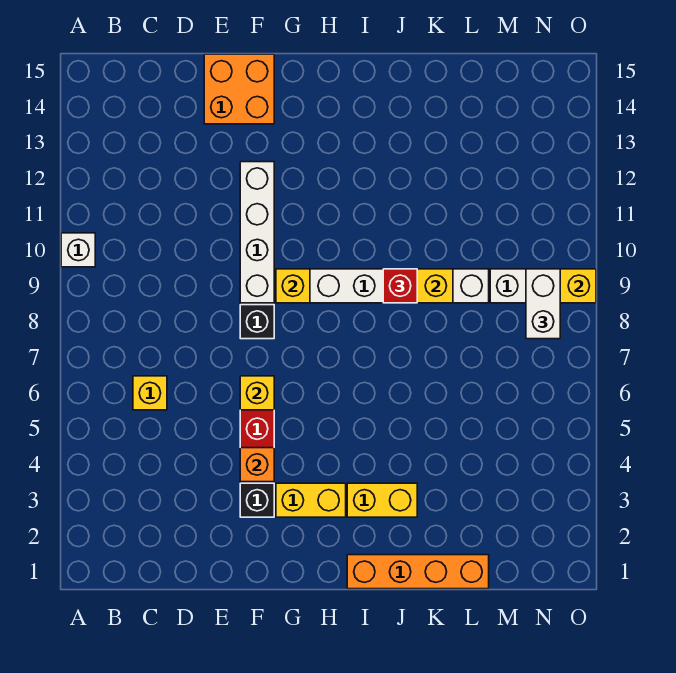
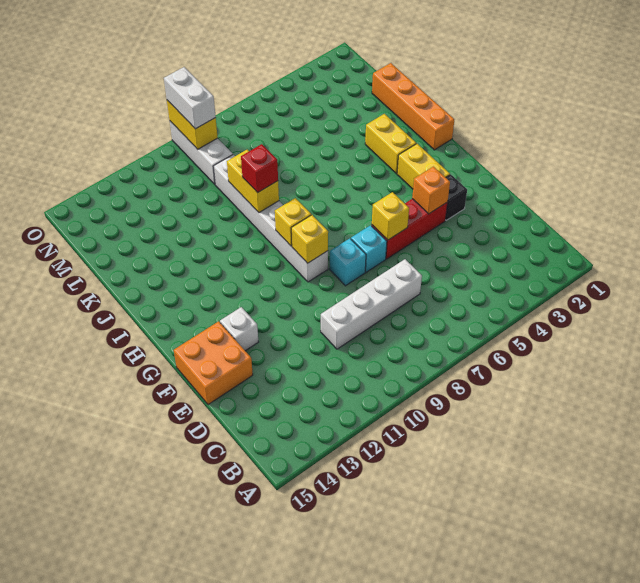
white 1x1 brick [61,233,95,267] -> white 1x1 brick moved to [220,307,258,351]
yellow 1x1 brick [133,376,167,410] -> yellow 1x1 brick moved to [275,198,311,246]
none -> cyan 1x1 brick [351,225,387,272]
black 1x1 brick [240,305,274,339] -> cyan 1x1 brick [330,238,366,286]
white 1x4 brick [240,162,274,303] -> white 1x4 brick moved to [321,259,422,349]
white 1x2 brick [526,269,560,339] -> white 1x2 brick turned to [164,67,216,129]

